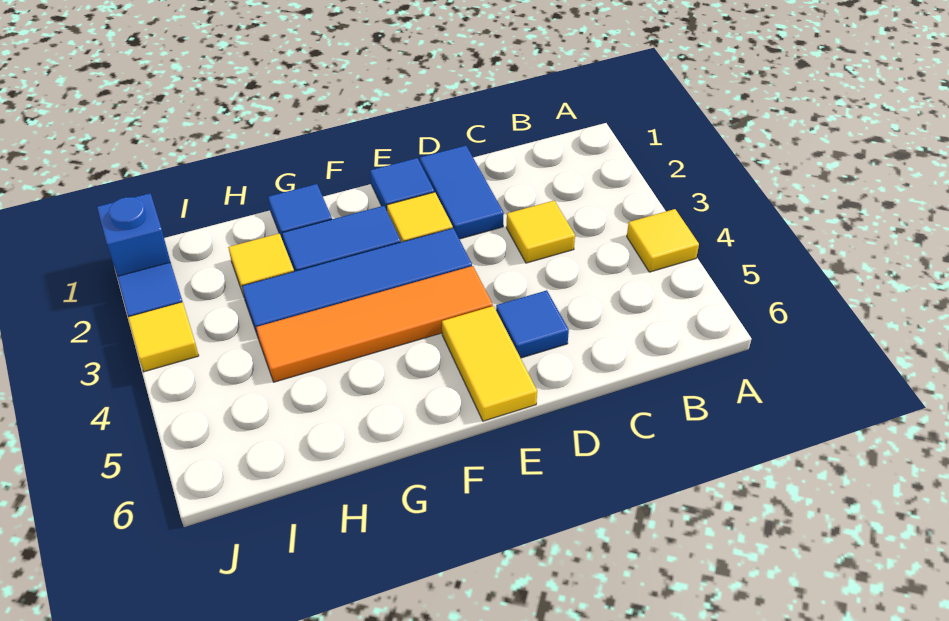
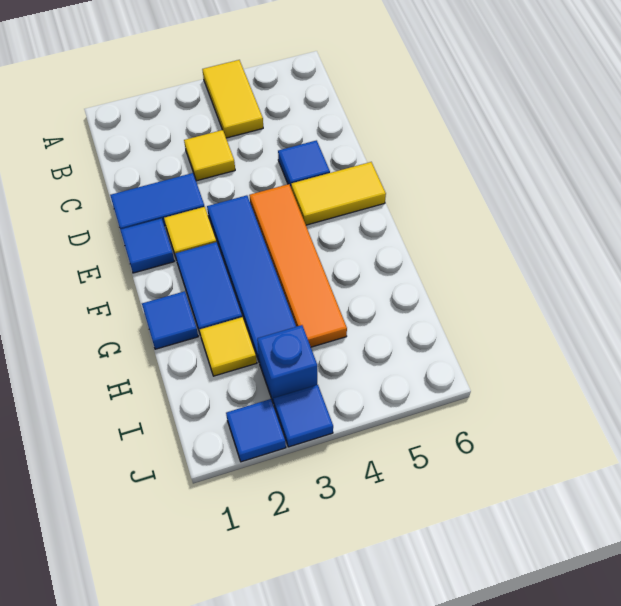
yellow 1x1 tile [627,209,699,272] -> yellow 1x2 tile [202,60,263,138]
blue 1x1 brick [97,193,170,276] -> blue 1x1 brick moved to [257,325,317,404]
yellow 1x1 tile [128,302,199,372] -> blue 1x1 tile [273,385,333,447]

